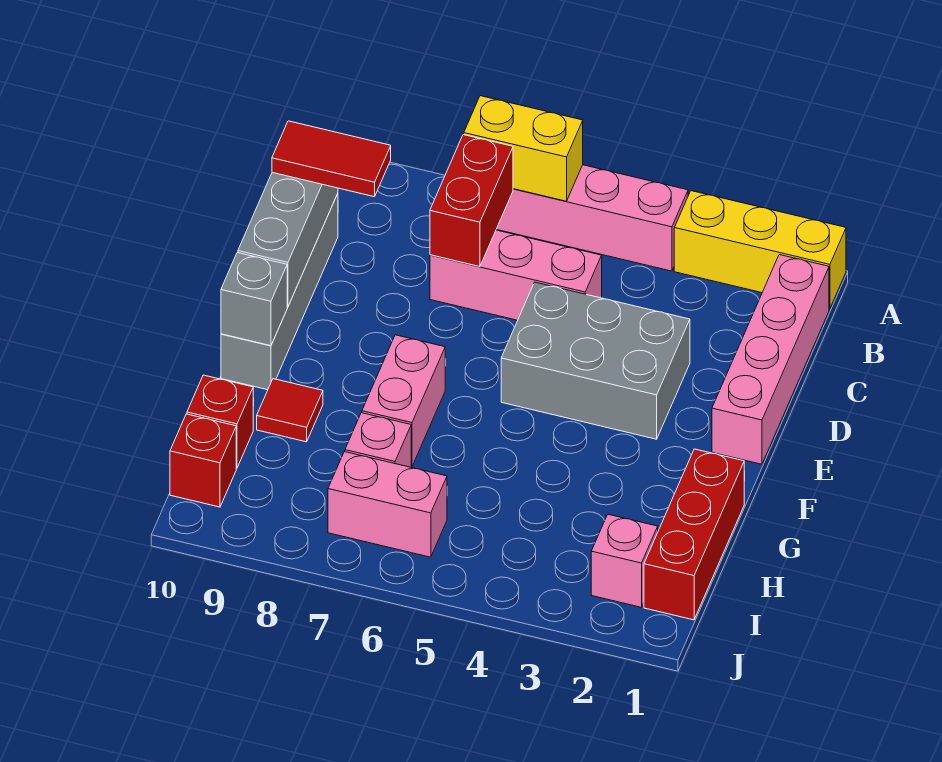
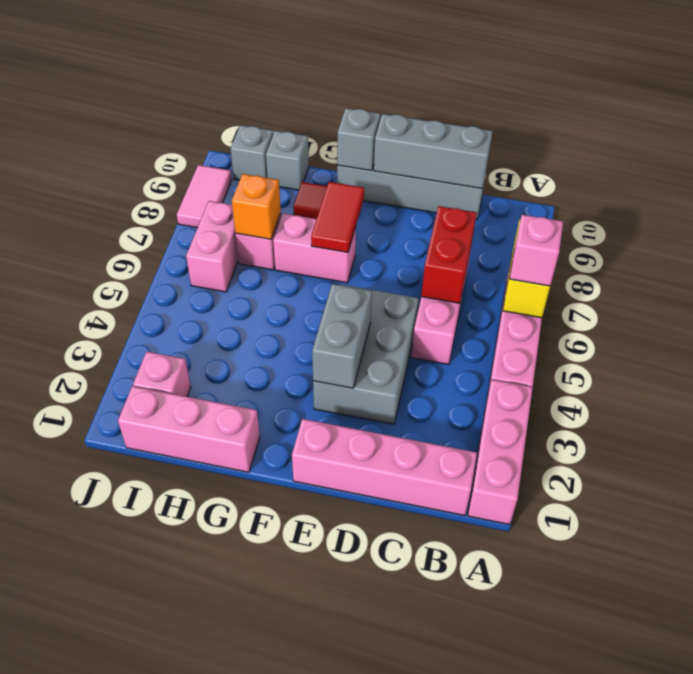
yellow 1x3 brick [674,191,846,309] -> pink 1x3 brick [468,380,533,525]
none -> pink 1x1 brick [510,215,563,286]
red 1x2 brick [430,135,513,267] -> red 1x2 brick turned to [421,206,476,303]
red 1x2 tile [272,121,391,197] -> red 1x2 tile moved to [311,182,364,252]
none -> grey 1x2 brick [312,284,372,388]
red 1x3 brick [644,449,744,620] -> pink 1x3 brick [118,386,260,472]
none -> orange 1x1 brick [232,174,281,239]
red 1x1 brick [187,375,253,468] -> grey 1x1 brick [266,131,309,190]
red 1x1 brick [170,414,236,507] -> grey 1x1 brick [231,125,273,180]
none -> pink 1x2 tile [177,165,232,228]

